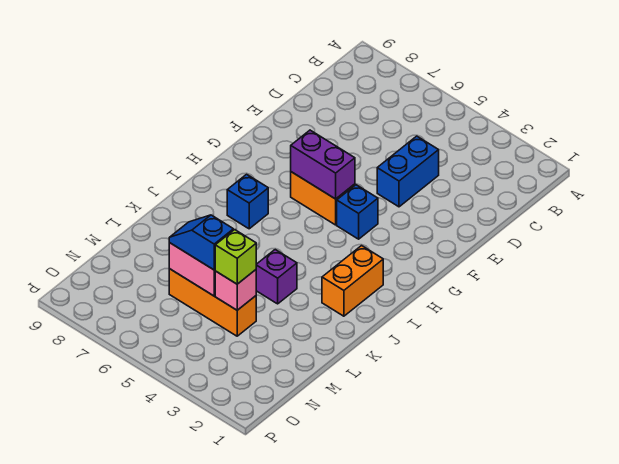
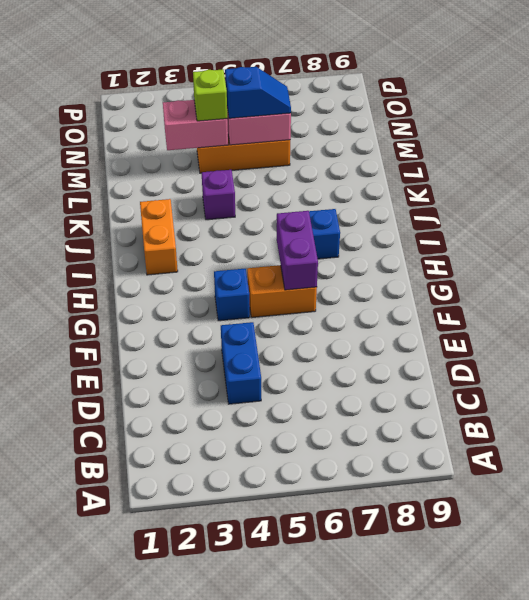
purple 1x2 brick [291,130,355,199] -> purple 1x2 brick turned to [277,211,318,290]
pink 1x1 brick [215,270,256,310] -> pink 1x2 brick [163,100,228,150]

